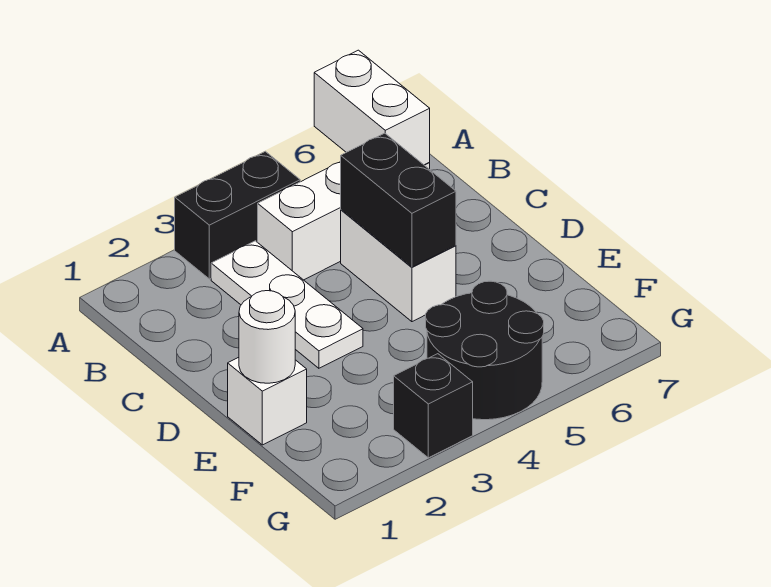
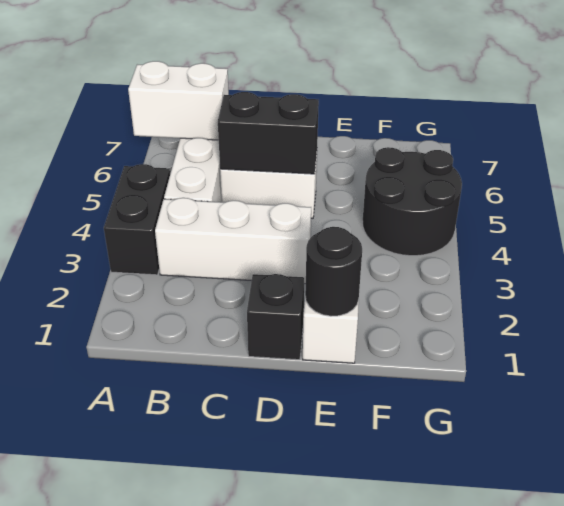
white 1x3 plate [211,241,363,368] -> white 1x3 brick [155,198,311,284]
white 1x1 round brick [239,291,295,383] -> black 1x1 round brick [305,227,362,316]
black 1x1 brick [394,354,473,458] -> black 1x1 brick moved to [247,274,304,360]

